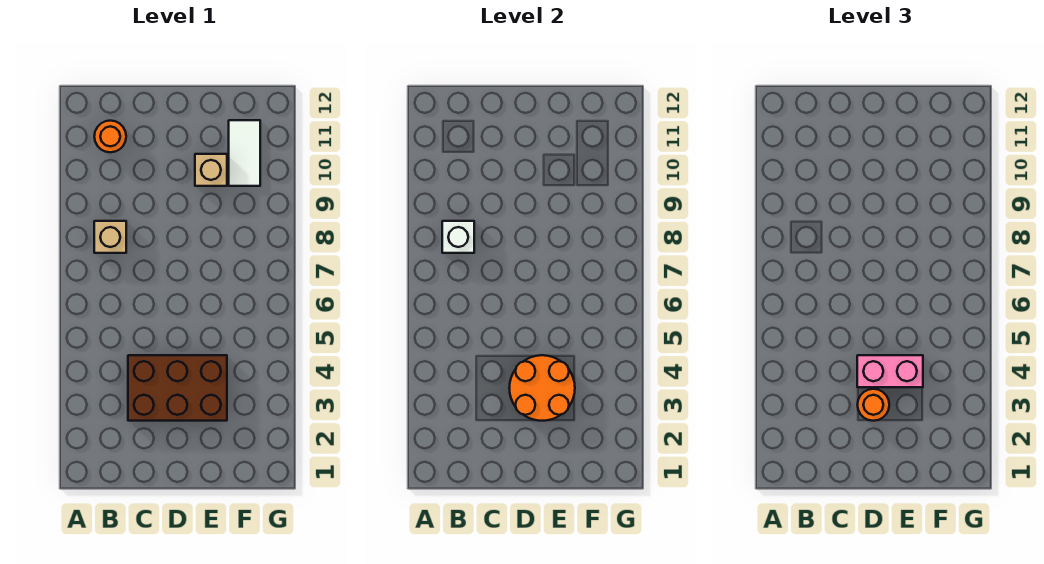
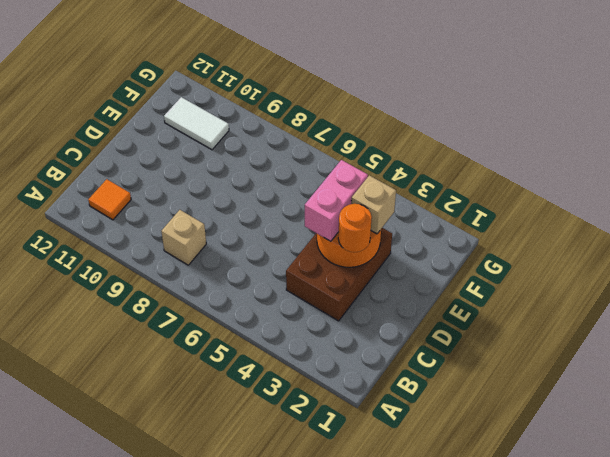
white 1x1 brick [442,221,474,253] -> none
orange 1x1 round brick [94,121,126,152] -> orange 1x1 tile [88,179,131,220]
tan 1x1 brick [195,154,227,186] -> tan 1x1 brick moved to [351,175,396,234]

